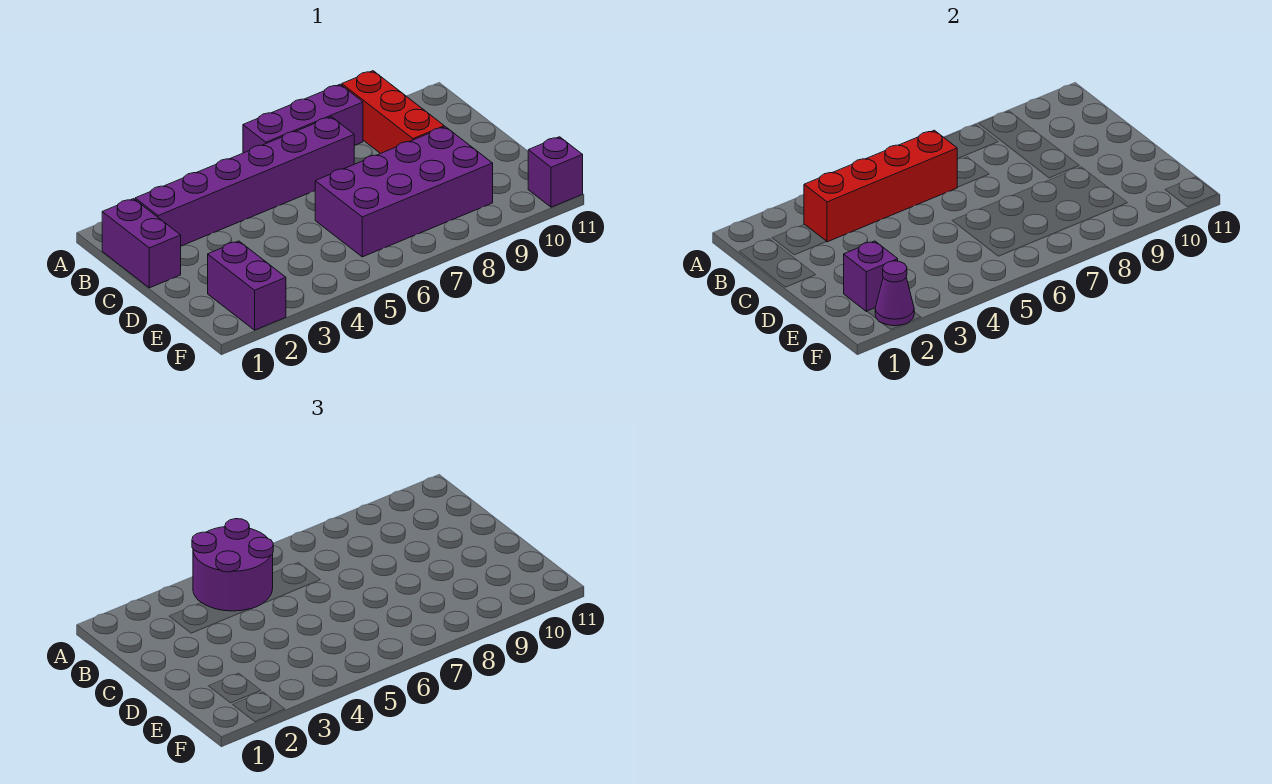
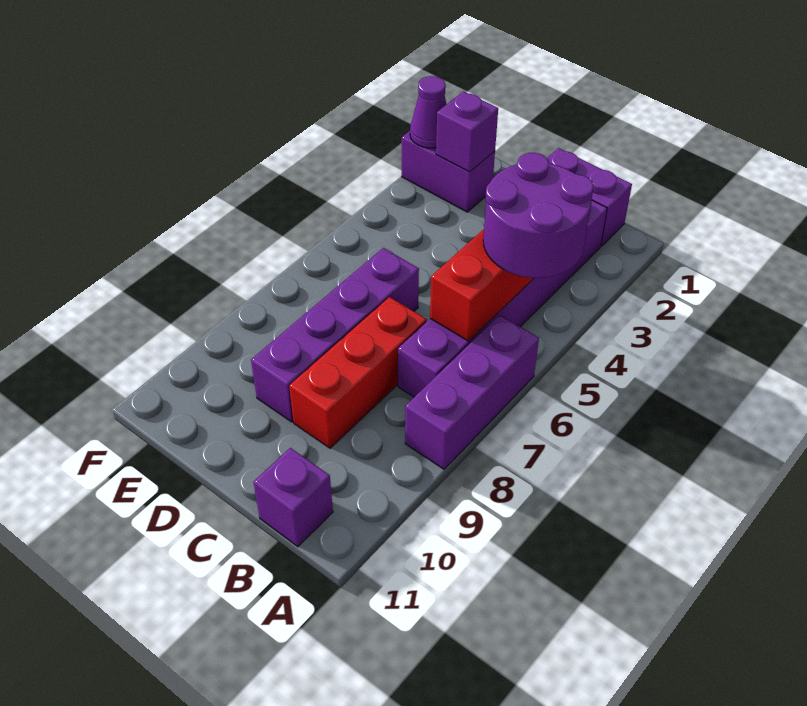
red 1x3 brick [342,71,444,154] -> red 1x3 brick turned to [289,297,427,448]
purple 2x4 brick [315,127,493,257] -> purple 1x4 brick [251,248,419,422]
purple 1x1 brick [528,137,583,207] -> purple 1x1 brick moved to [253,448,333,547]

